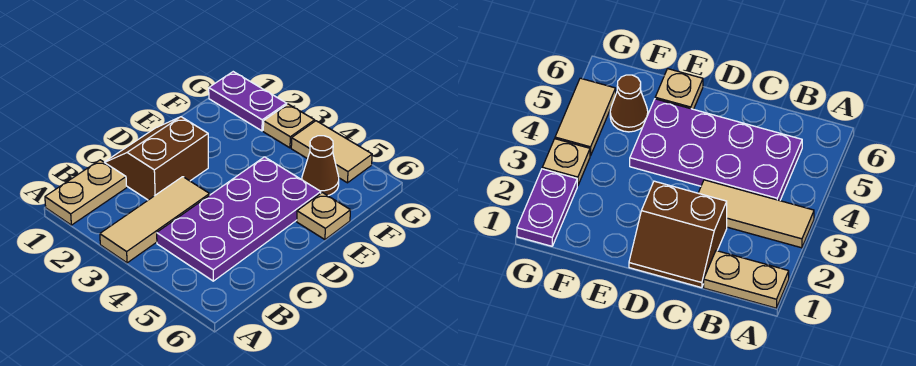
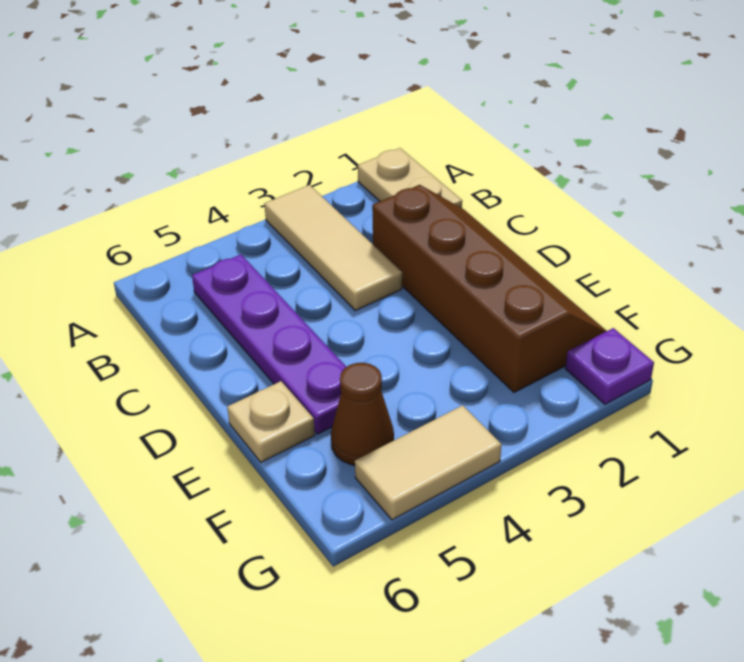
purple 2x4 plate [157,157,321,281] -> purple 1x4 plate [192,255,346,434]
brown 2x2 slope [105,117,208,200] -> brown 2x4 slope [372,185,606,392]
purple 1x2 plate [209,72,287,131] -> purple 1x1 plate [565,328,654,404]
tan 1x1 plate [263,104,315,148] -> none

